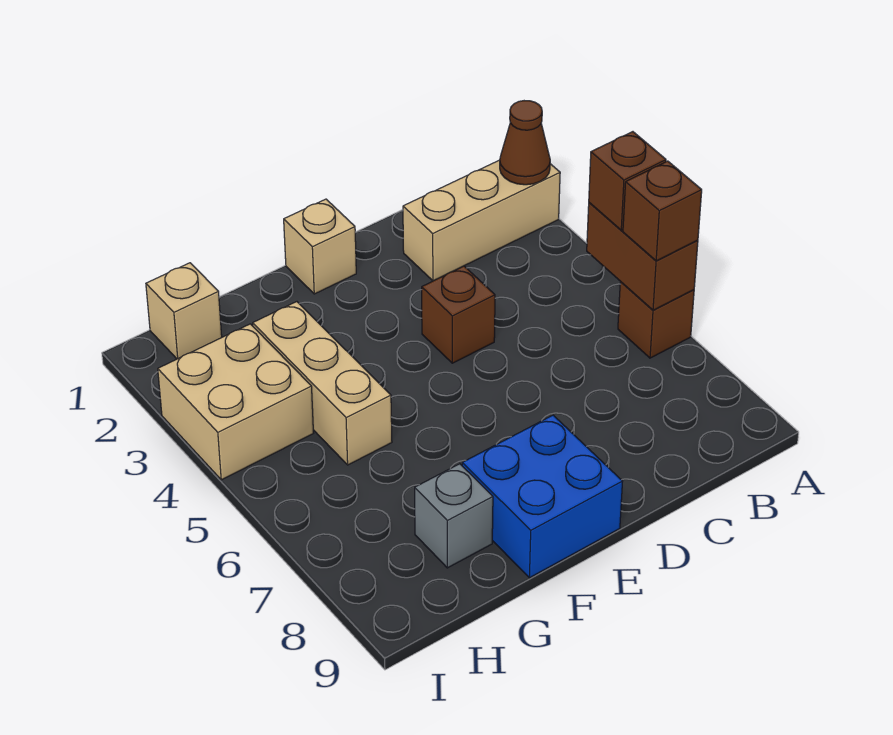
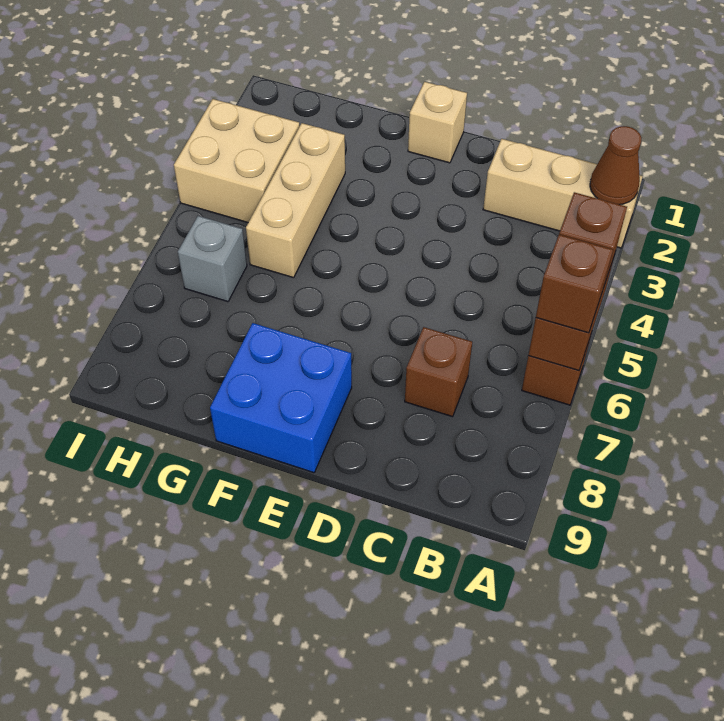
brown 1x1 brick [422,266,495,363] -> brown 1x1 brick moved to [405,327,472,417]
grey 1x1 brick [415,464,493,568] -> grey 1x1 brick moved to [178,216,247,302]
tan 1x1 brick [146,263,222,359] -> none

